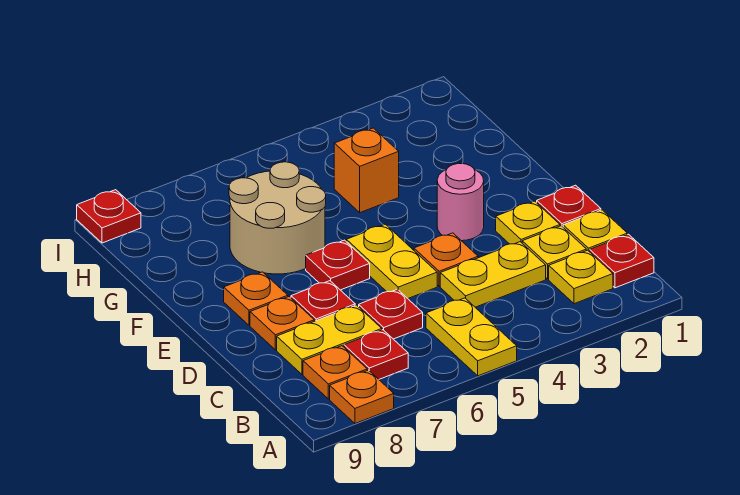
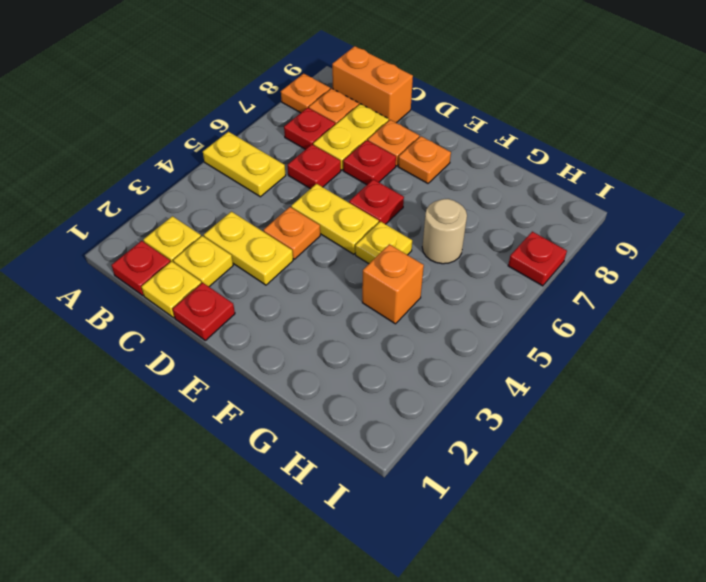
none -> orange 1x2 brick [332,46,413,123]
yellow 1x2 plate [440,242,546,307] -> yellow 1x2 plate turned to [204,212,293,285]
yellow 1x1 plate [496,201,560,244] -> yellow 1x1 plate moved to [356,222,412,264]
pink 1x1 round brick [437,164,484,241] -> none
tan 2x2 round brick [229,162,326,274] -> tan 1x1 round brick [422,199,467,264]
red 1x1 plate [77,190,141,243] -> red 1x1 plate moved to [508,232,567,286]

